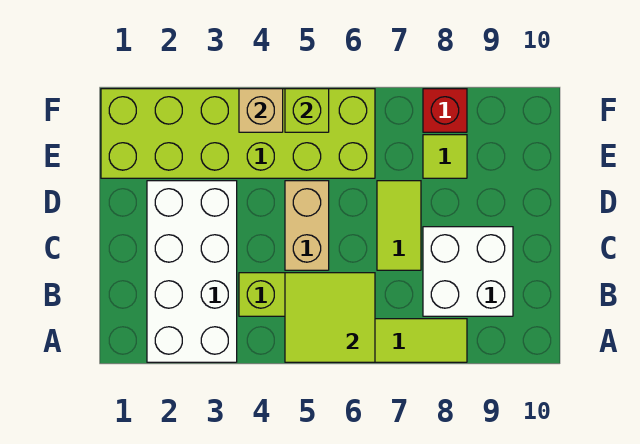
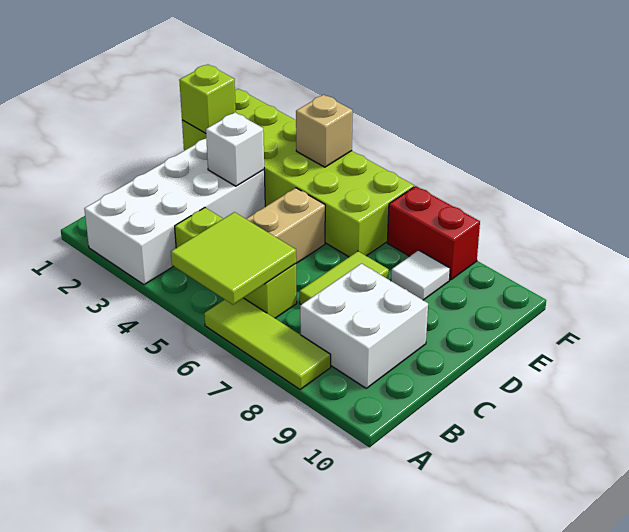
none -> white 1x1 brick [206,112,264,186]
lime 1x1 tile [423,135,467,178] -> white 1x1 tile [391,250,450,300]
lime 1x1 brick [285,89,329,132] -> lime 1x1 brick moved to [179,64,236,133]
red 1x1 brick [423,89,467,132] -> red 1x2 brick [387,186,480,280]

